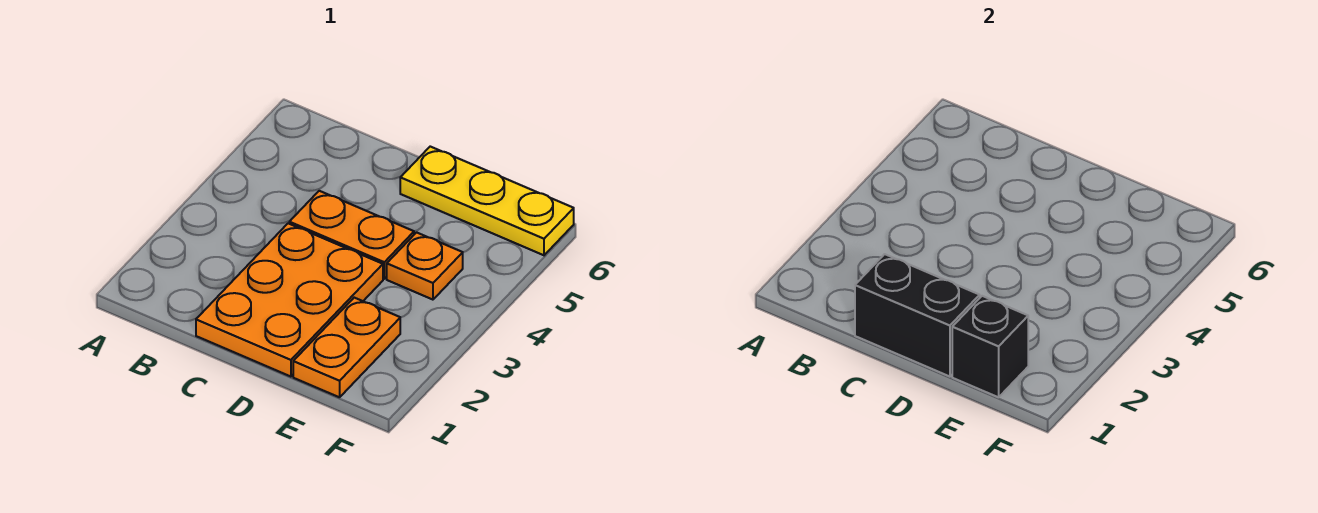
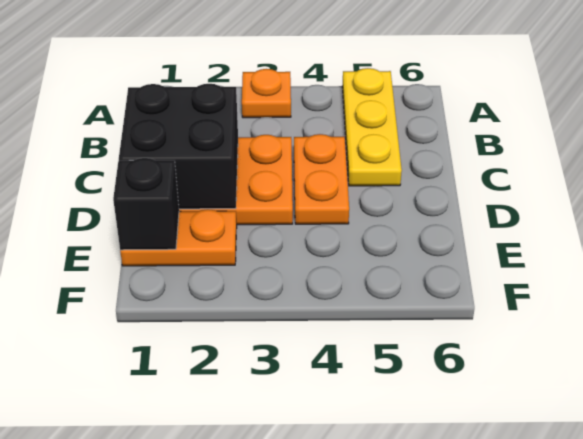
black 1x2 brick [855,254,980,377] -> black 2x2 brick [119,84,238,209]
yellow 1x3 plate [400,147,574,255] -> yellow 1x3 plate moved to [342,68,402,186]
orange 1x1 plate [387,232,463,300] -> orange 1x1 plate moved to [242,69,291,118]

